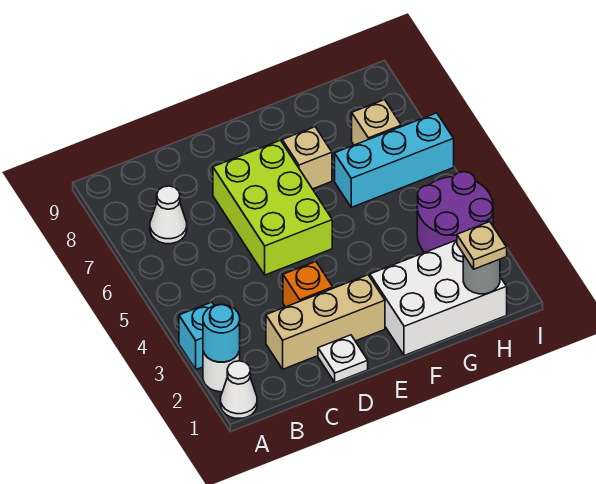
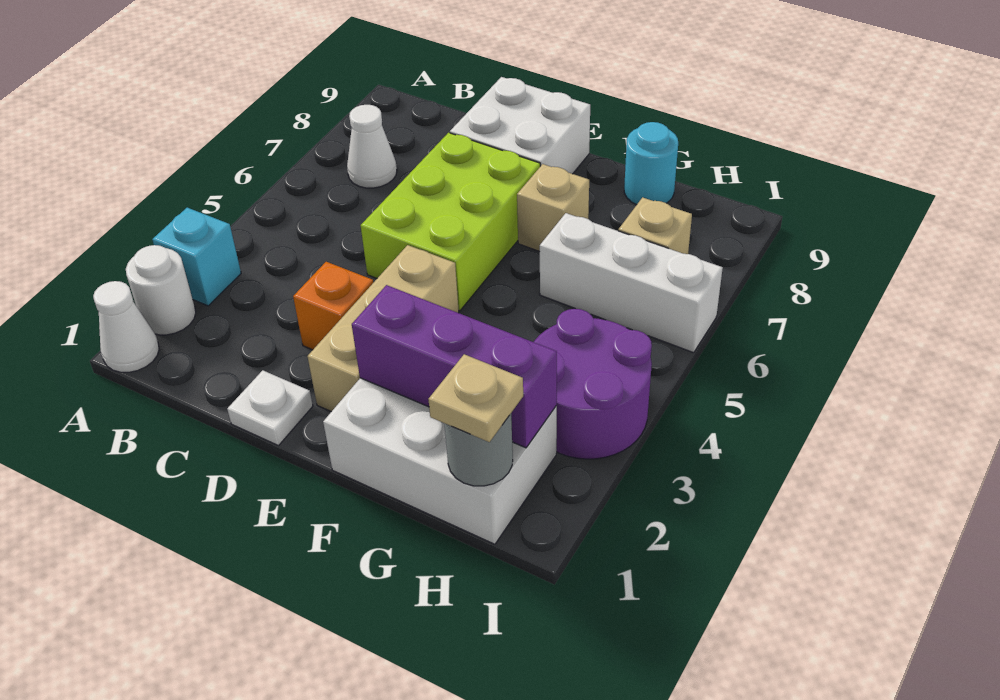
cyan 1x1 round brick [203,305,240,362] -> cyan 1x1 round brick moved to [624,122,678,205]
tan 1x3 brick [266,275,385,369] -> tan 1x3 brick turned to [307,245,459,412]
none -> white 2x2 brick [450,77,590,174]
none -> purple 1x3 brick [352,285,557,448]
cyan 1x3 brick [335,113,454,207] -> white 1x3 brick [540,213,723,353]

